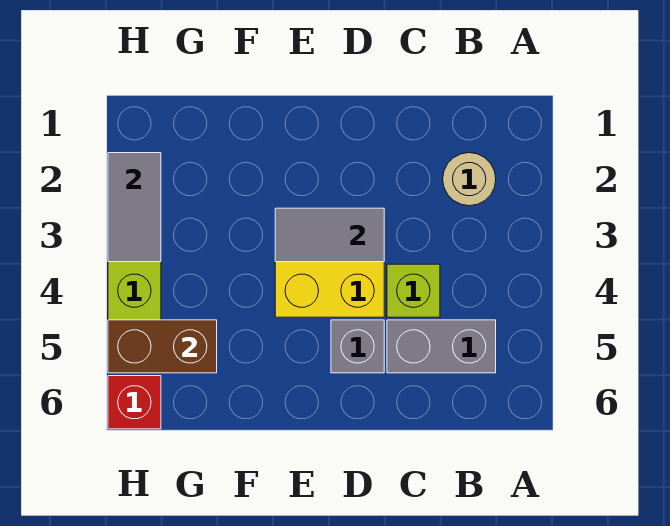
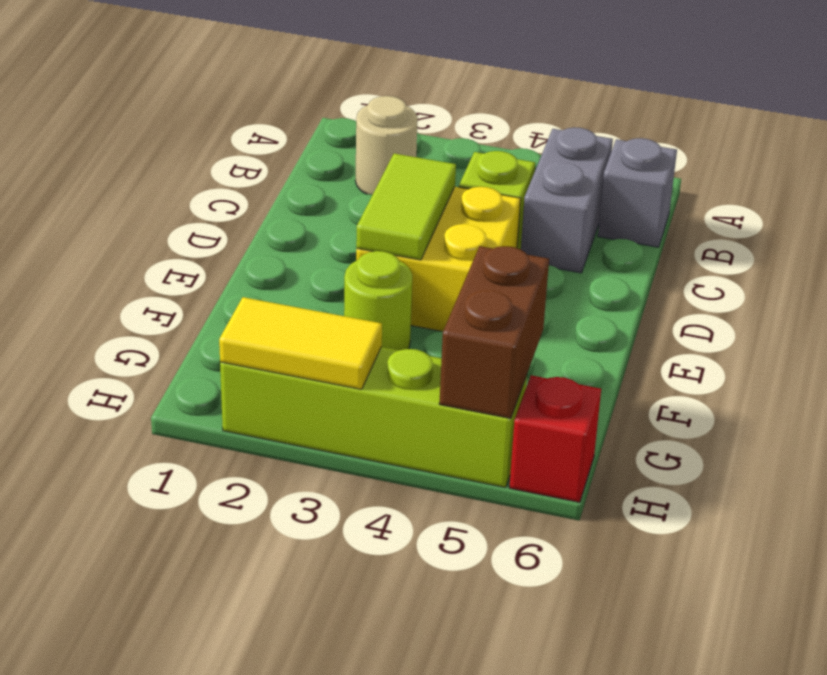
grey 1x2 tile [275,208,384,262] -> lime 1x2 tile [356,153,456,260]
grey 1x1 brick [331,320,384,373] -> grey 1x1 brick moved to [598,138,677,247]
none -> lime 1x1 round brick [344,251,412,350]
grey 1x2 tile [108,153,161,262] -> yellow 1x2 tile [219,297,382,389]

